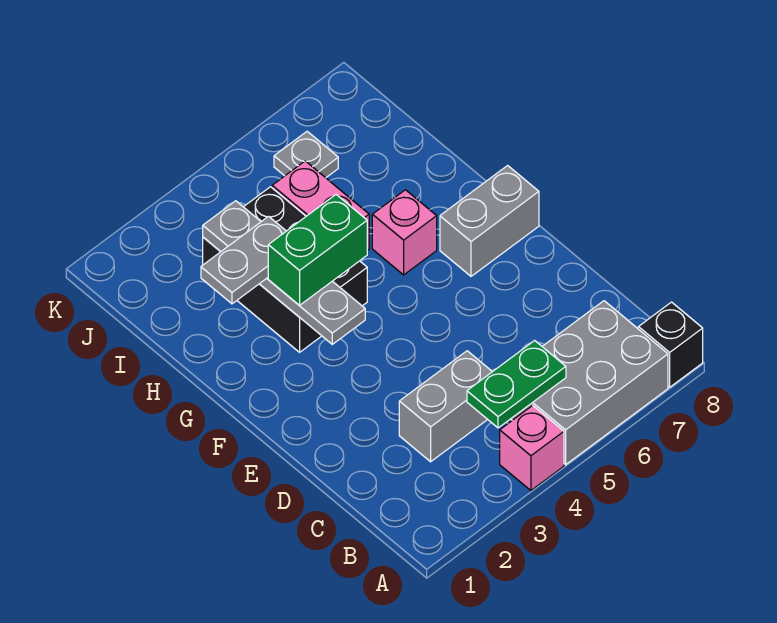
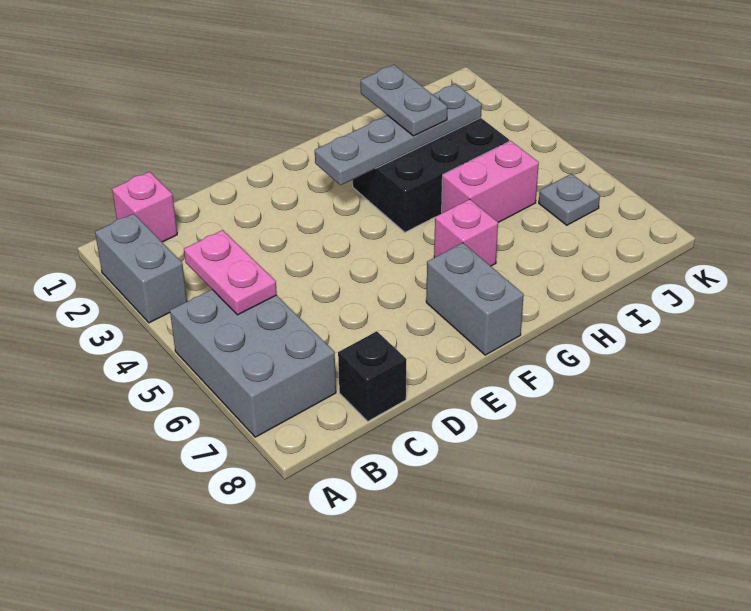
pink 1x1 brick [500,405,564,490] -> pink 1x1 brick moved to [112,172,177,242]
black 1x1 brick [638,302,703,387] -> black 1x1 brick moved to [338,331,406,421]
green 1x2 plate [467,341,566,428] -> pink 1x2 plate [184,230,277,315]
grey 1x2 brick [399,351,492,462] -> grey 1x2 brick moved to [95,214,187,323]
green 1x2 brick [268,195,367,305] -> none

